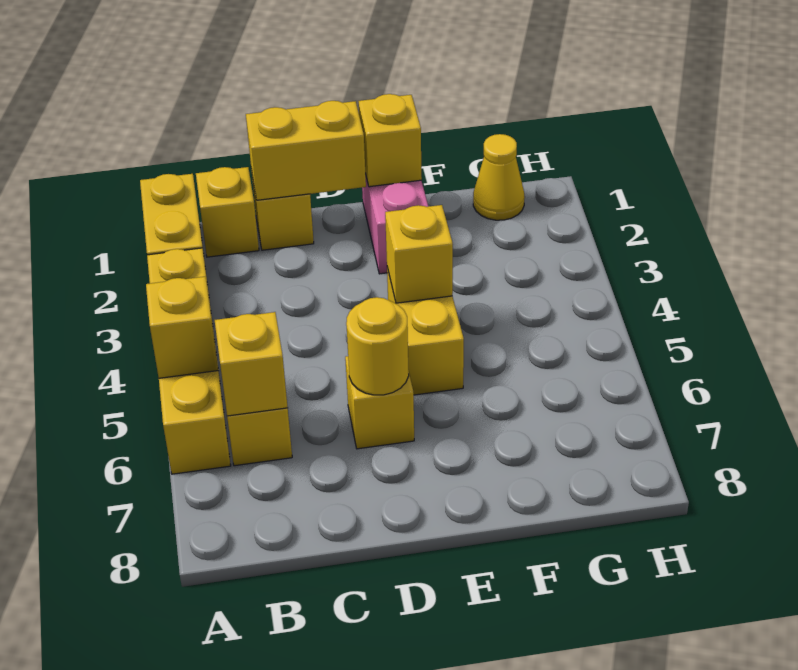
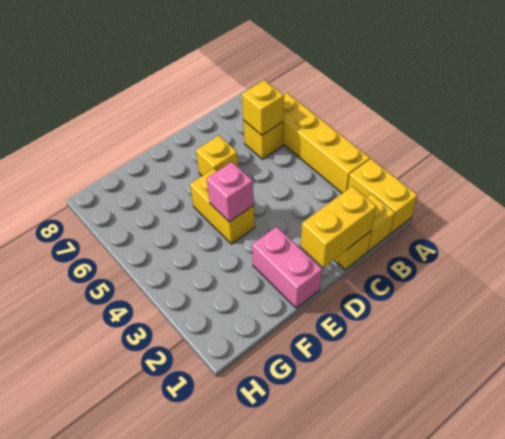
yellow 1x1 brick [146,277,218,378] -> none
yellow 1x1 round brick [346,297,409,395] -> none
yellow 1x1 brick [359,94,422,187] -> none
yellow 1x1 brick [385,205,453,303] -> pink 1x1 brick [207,162,254,222]
yellow 1x1 cone [473,134,525,220] -> none

